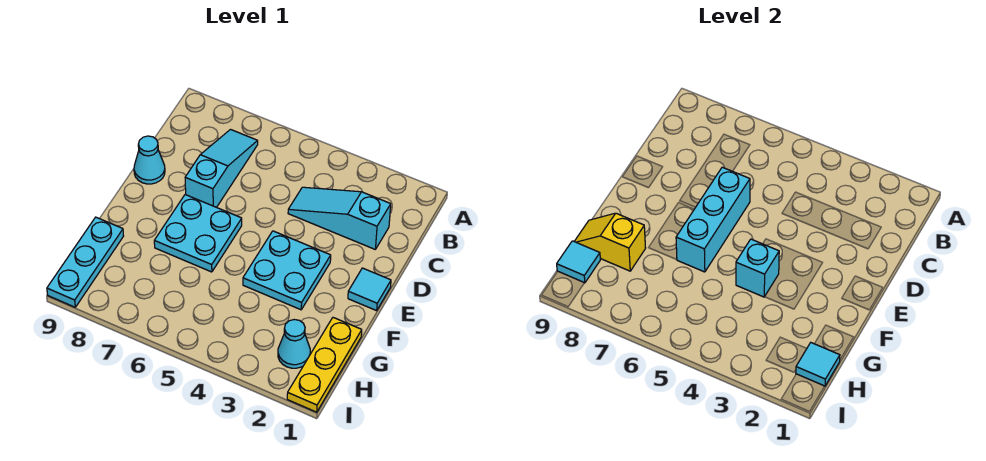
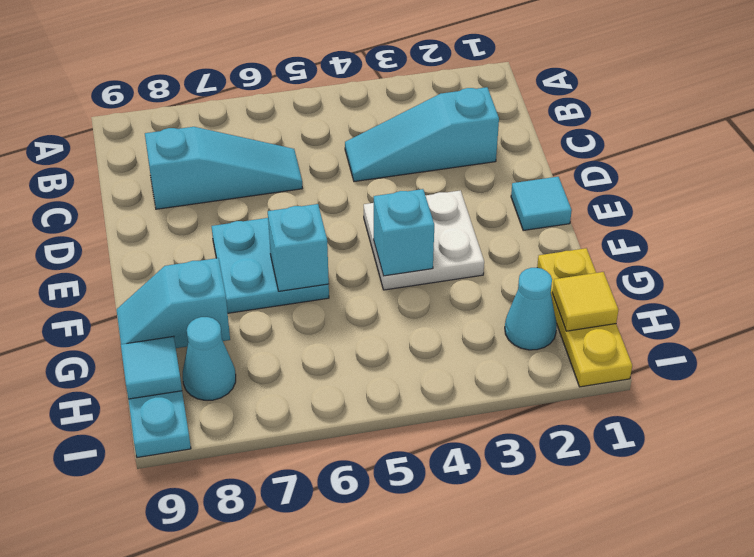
cyan 1x3 slope [185,130,258,207] -> cyan 1x3 slope turned to [145,127,302,209]
cyan 1x3 brick [676,167,750,272] -> cyan 1x1 brick [268,204,329,291]
cyan 1x1 cone [134,136,165,184] -> cyan 1x1 cone moved to [183,317,236,400]
cyan 2x2 plate [243,231,331,310] -> white 2x2 plate [364,190,484,290]
yellow 1x2 slope [574,213,646,271] -> cyan 1x2 slope [117,258,230,348]
cyan 1x1 tile [796,343,840,386] -> yellow 1x1 tile [552,272,618,331]

